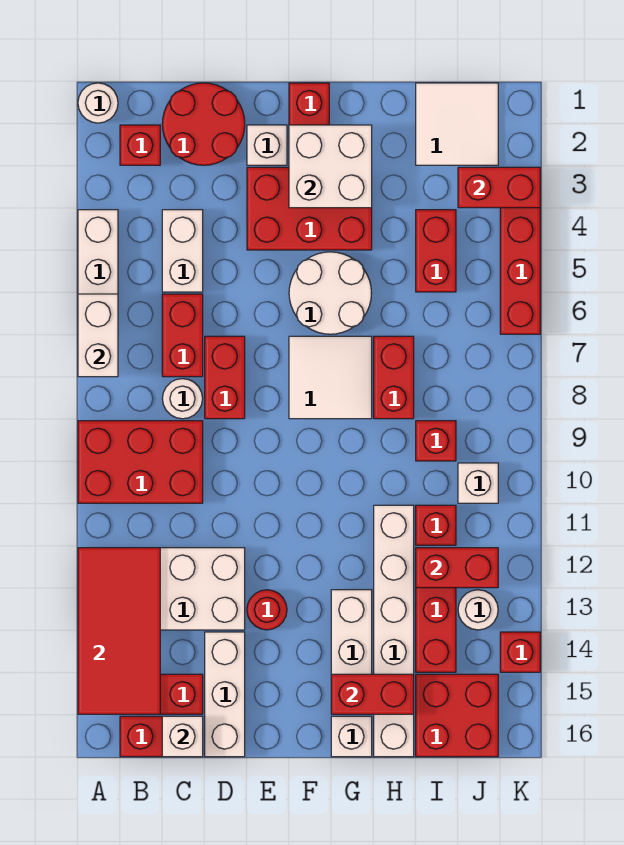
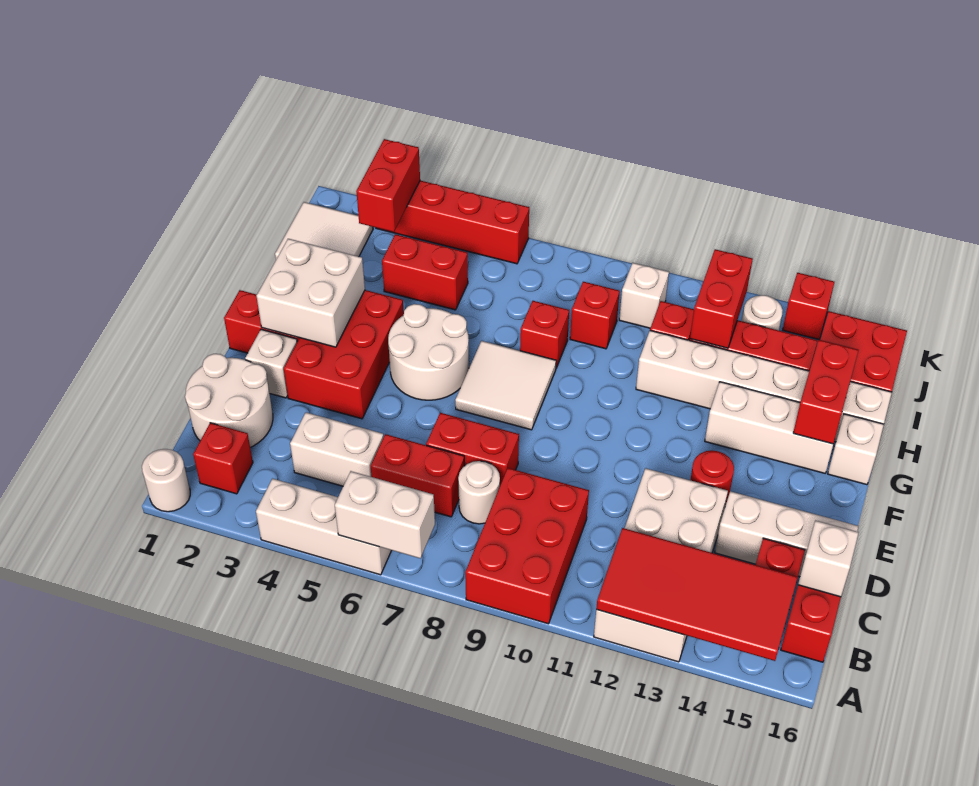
red 2x2 round brick [162,83,245,165] -> white 2x2 round brick [185,354,273,447]
red 1x2 brick [374,336,414,419] -> red 1x1 brick [520,301,569,368]

